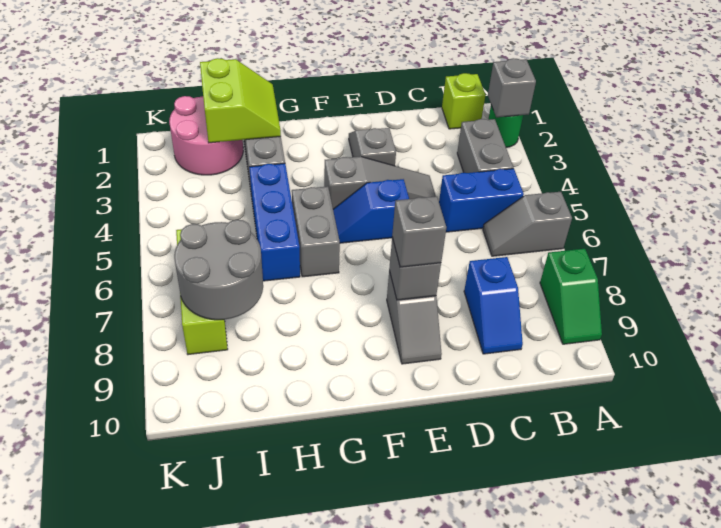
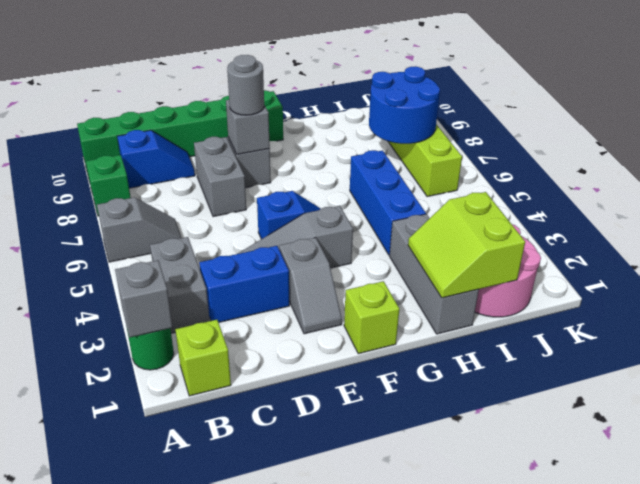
none -> green 1x6 brick [77,90,283,169]
blue 1x2 brick [439,169,524,232] -> blue 1x2 brick moved to [199,246,289,322]
blue 1x2 slope [464,257,523,354] -> blue 1x2 slope turned to [117,130,195,188]
grey 1x1 brick [392,196,446,267] -> grey 1x1 round brick [227,55,264,115]
none -> lime 1x1 brick [344,281,399,354]
grey 1x2 brick [292,186,340,277] -> grey 1x2 brick moved to [194,137,246,217]
grey 2x2 round brick [174,220,263,320] -> blue 2x2 round brick [369,66,440,144]

